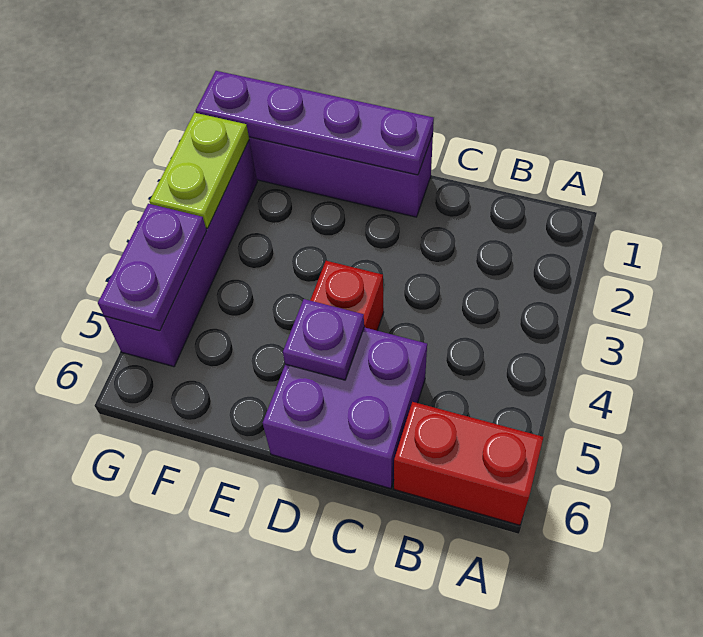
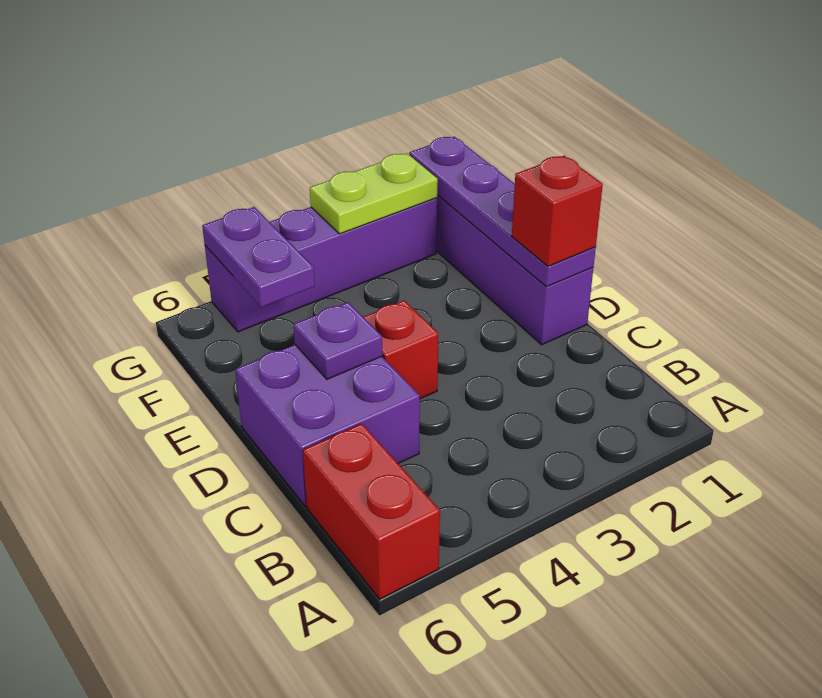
none -> red 1x1 brick [512,156,603,266]
purple 1x2 plate [98,204,206,331] -> purple 1x2 plate turned to [202,207,315,307]

